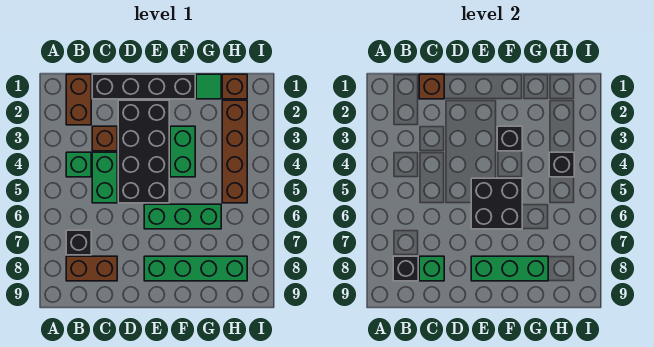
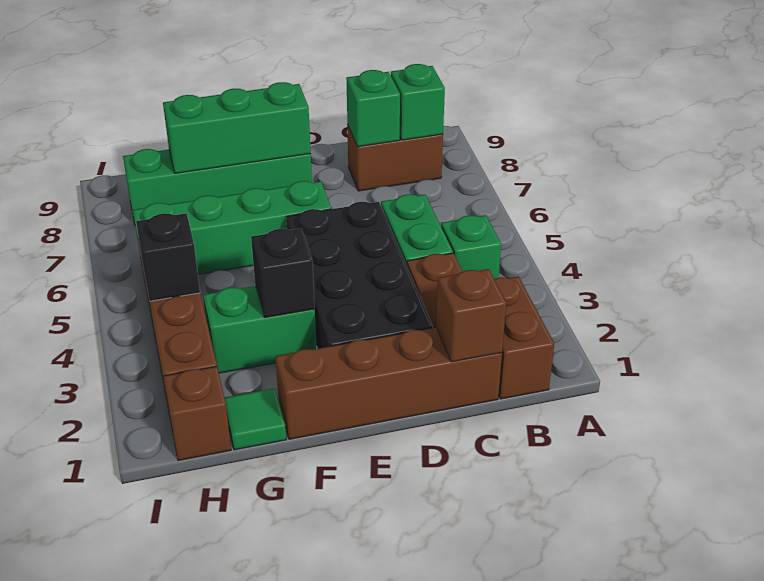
black 1x1 brick [66,230,91,255] -> none
black 1x1 brick [393,256,418,281] -> green 1x1 brick [391,64,445,140]
black 1x4 brick [92,74,195,99] -> brown 1x4 brick [275,328,502,439]
black 2x2 brick [471,178,522,229] -> none
green 1x3 brick [144,204,221,229] -> green 1x4 brick [133,181,331,275]
green 1x2 brick [170,126,195,177] -> green 1x2 brick turned to [203,286,317,373]

